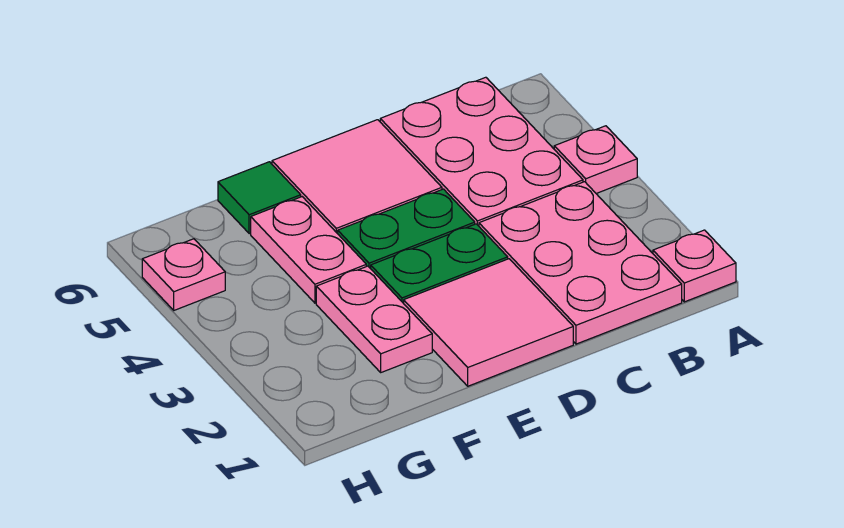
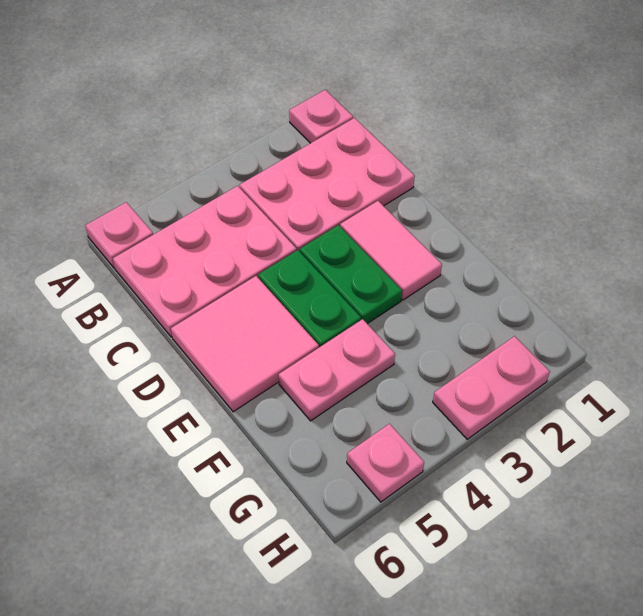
pink 1x1 plate [554,126,637,194] -> pink 1x1 plate moved to [85,202,153,268]
pink 2x2 tile [404,259,573,386] -> pink 1x2 tile [340,201,442,300]
pink 1x2 plate [316,266,432,372] -> pink 1x2 plate moved to [433,336,550,439]
green 1x1 tile [218,162,301,234] -> none

